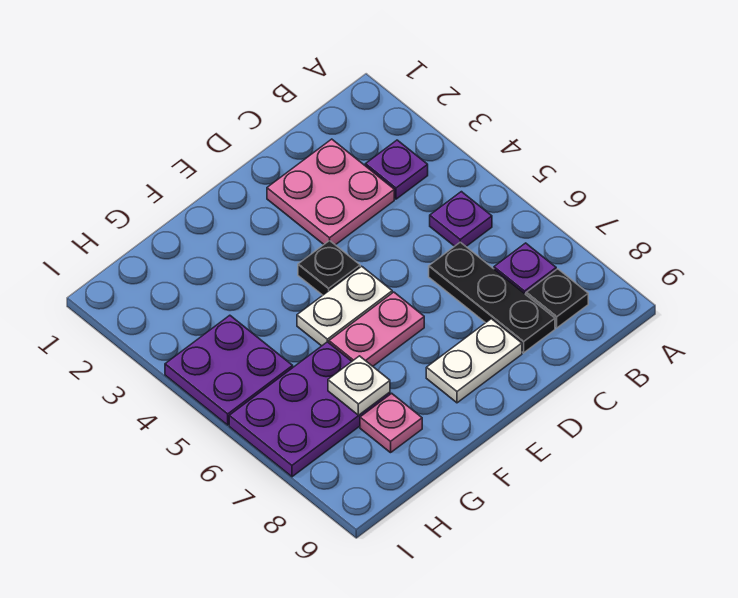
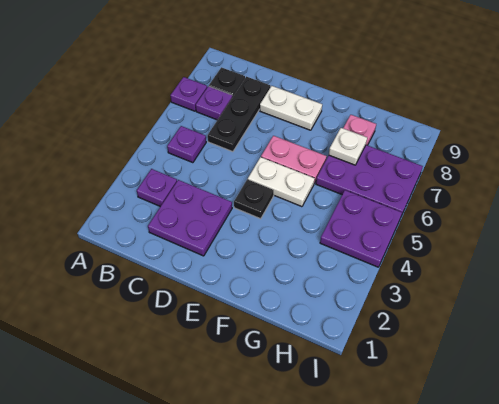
none -> purple 1x1 plate [170,77,207,111]
pink 2x2 plate [267,139,394,245] -> purple 2x2 plate [148,180,232,256]

